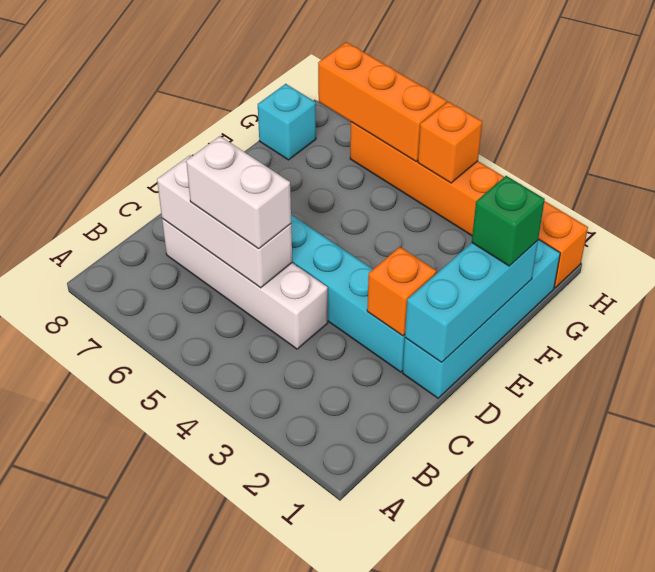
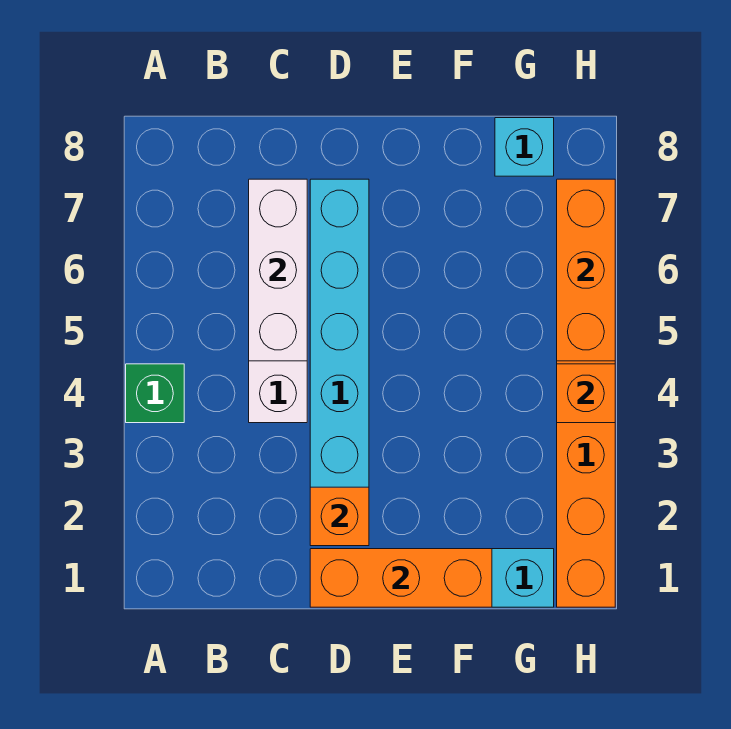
white 1x2 brick [186,136,291,249] -> none
cyan 1x3 brick [405,241,538,362] -> orange 1x3 brick [310,549,492,607]
green 1x1 brick [472,176,545,266] -> green 1x1 brick moved to [126,364,184,423]

